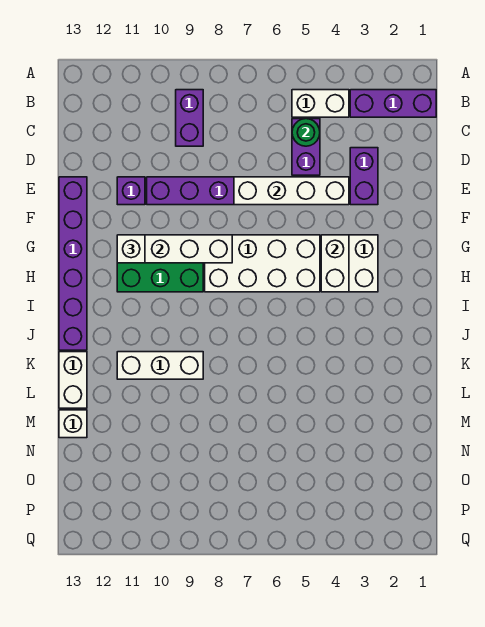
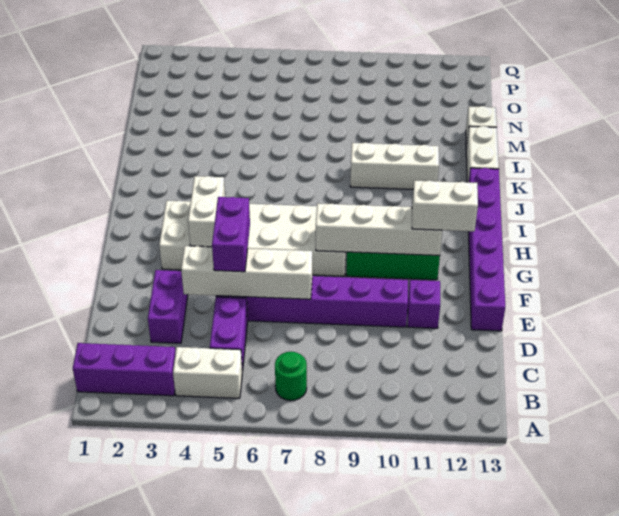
purple 1x2 brick [176,90,203,146] -> purple 1x2 brick moved to [212,197,250,272]
green 1x1 round brick [292,119,320,146] -> green 1x1 round brick moved to [275,352,307,401]
white 1x1 brick [117,235,145,263] -> white 1x2 brick [412,180,478,231]

